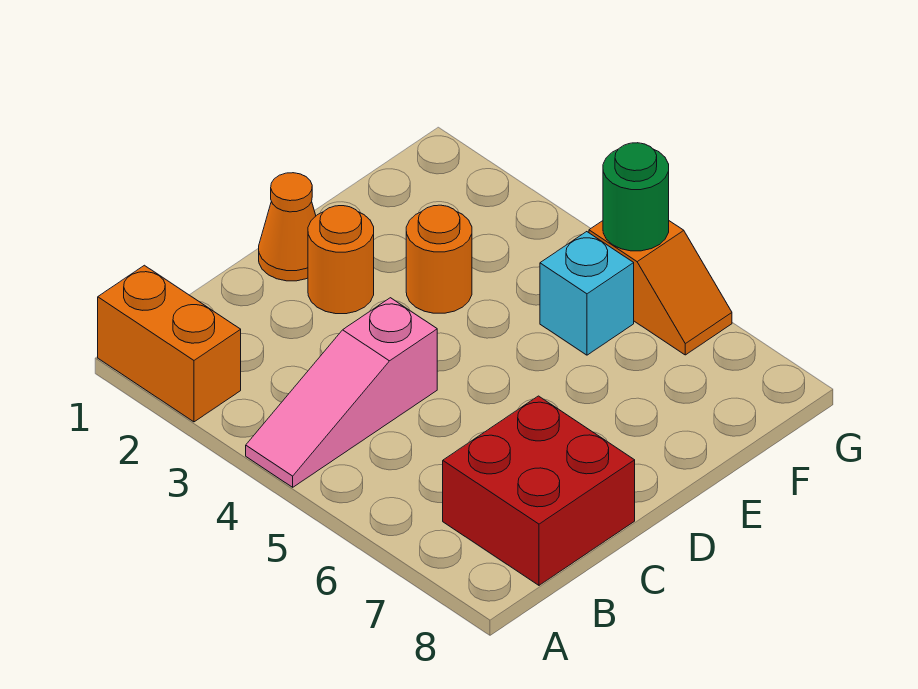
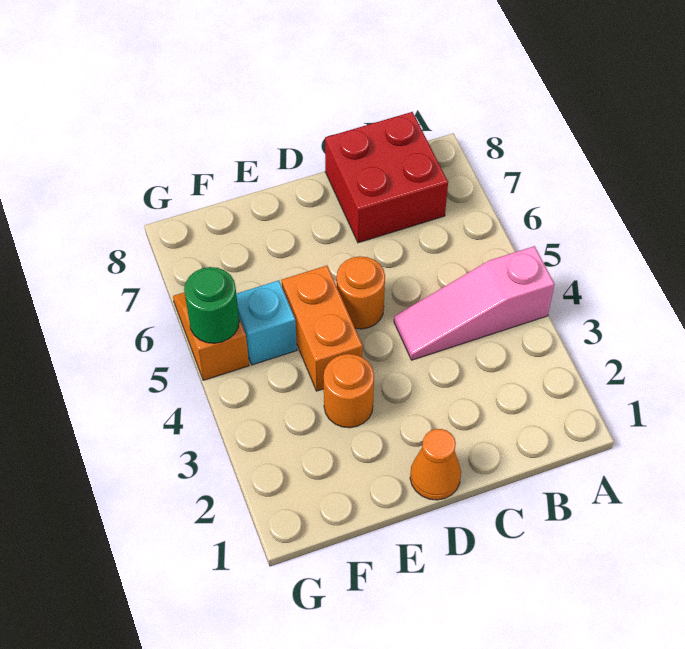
orange 1x2 brick [98,265,241,422] -> orange 1x2 brick moved to [281,266,363,391]
pink 1x3 slope [246,298,437,487] -> pink 1x3 slope turned to [394,246,555,360]
orange 1x1 round brick [308,206,374,314] -> orange 1x1 round brick moved to [336,256,385,329]

